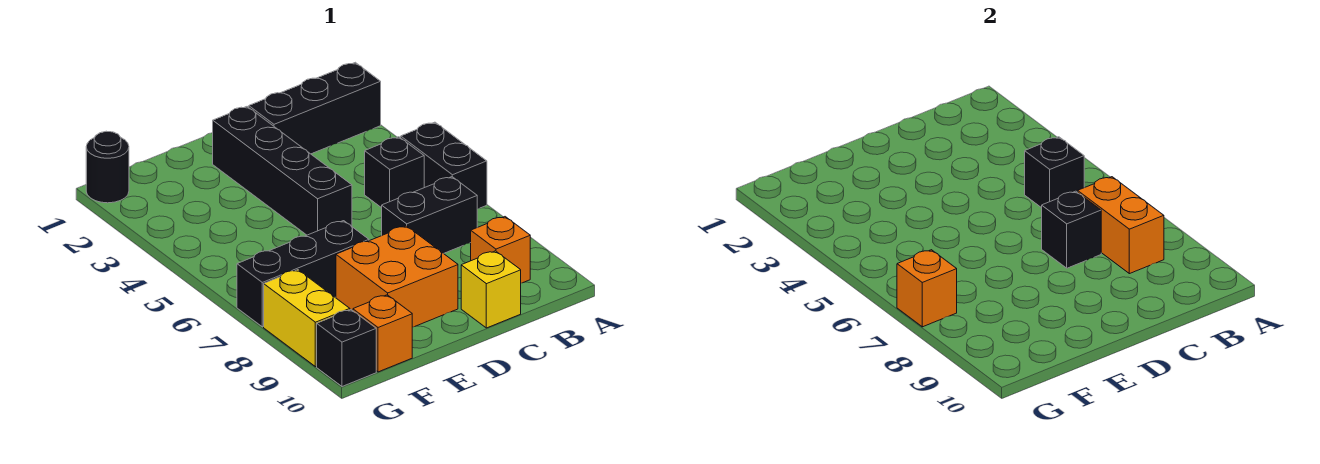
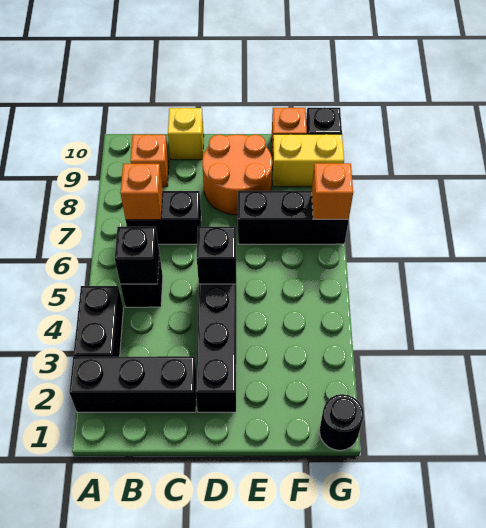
black 1x2 brick [401,122,487,209] -> black 1x2 brick moved to [73,286,123,357]
orange 1x2 brick [1078,177,1164,274] -> orange 1x1 brick [120,164,163,220]
black 1x1 brick [1042,191,1101,268] -> black 1x1 brick moved to [197,227,236,284]
orange 2x2 brick [336,226,458,327] -> orange 2x2 round brick [202,134,272,215]
yellow 1x2 brick [264,270,350,367] -> yellow 1x2 brick turned to [272,134,344,187]

